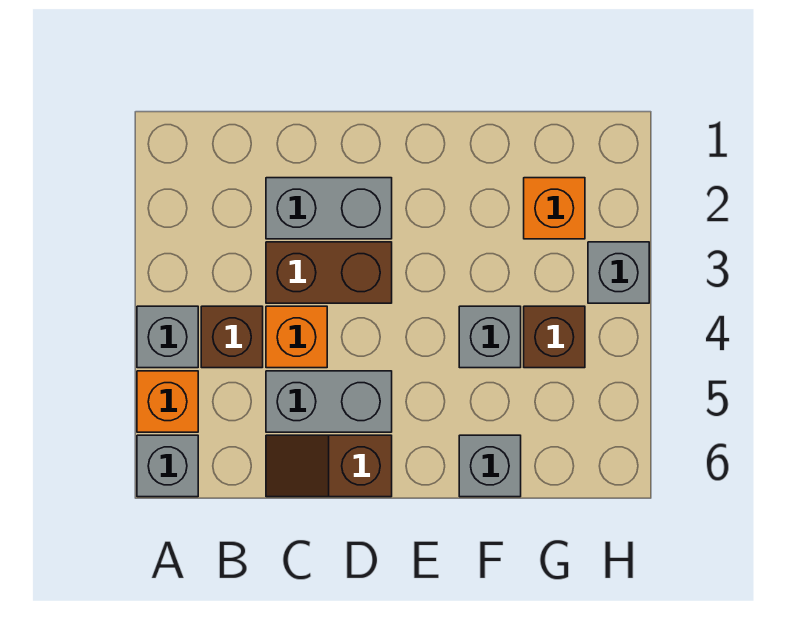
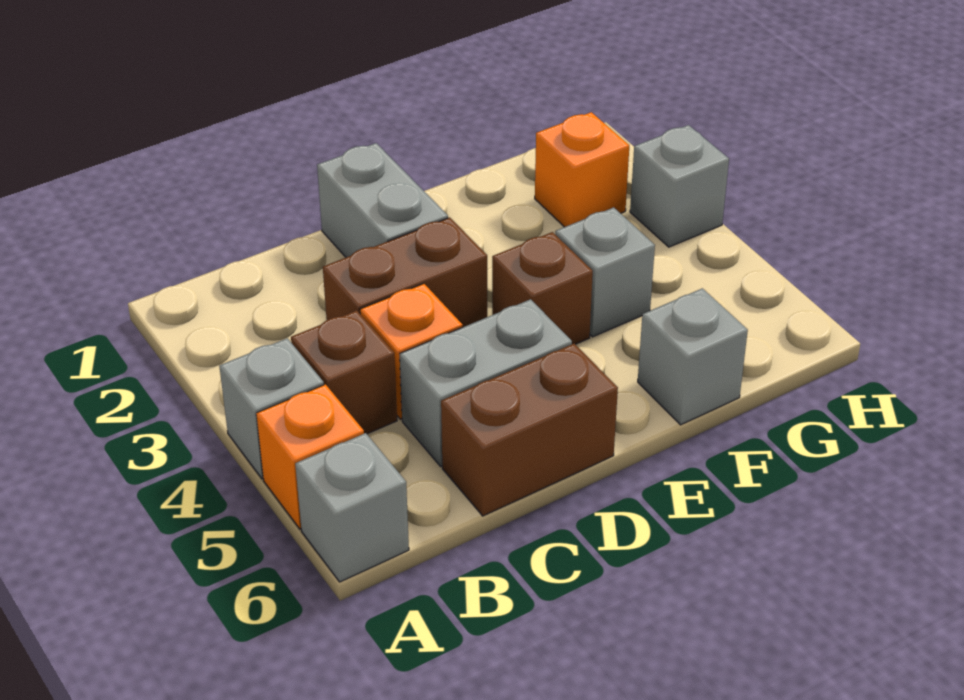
grey 1x2 brick [266,178,392,239] -> grey 1x2 brick turned to [317,143,448,257]
brown 1x2 slope [266,435,392,497] -> brown 1x2 brick [441,344,618,516]
brown 1x1 brick [524,306,585,368] -> brown 1x1 brick moved to [492,232,593,344]

